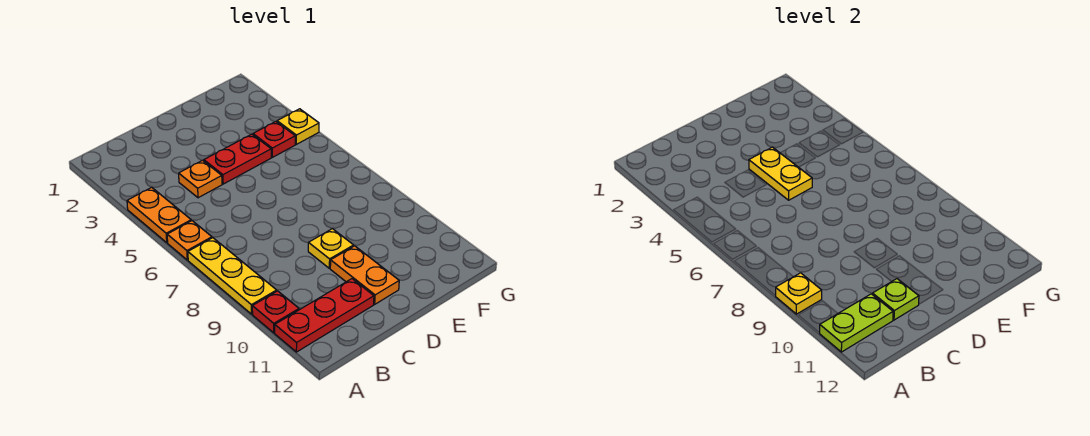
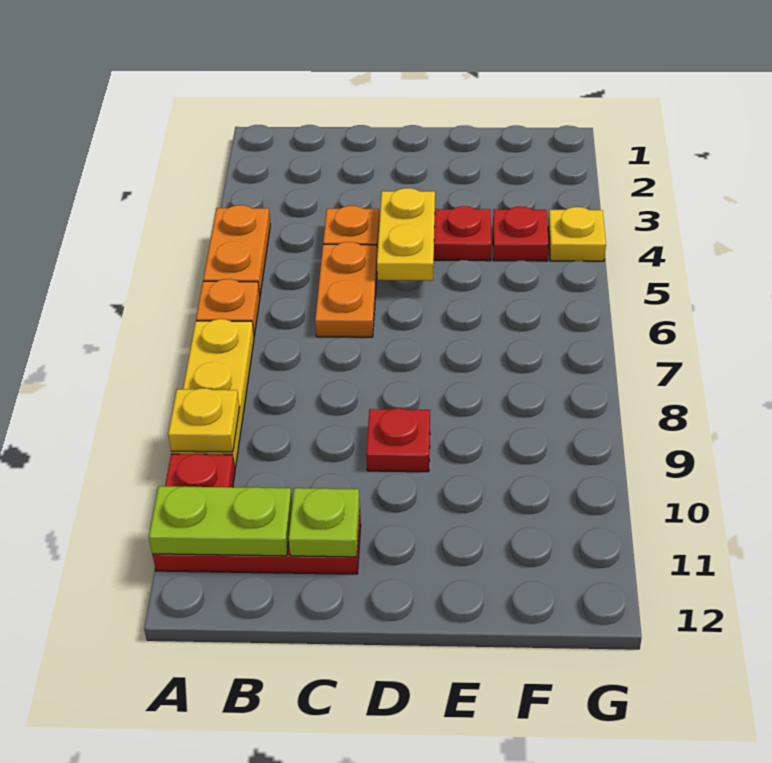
yellow 1x1 plate [308,229,354,268] -> red 1x1 plate [366,408,430,472]
orange 1x2 plate [330,246,399,304] -> orange 1x2 plate moved to [315,242,377,337]

